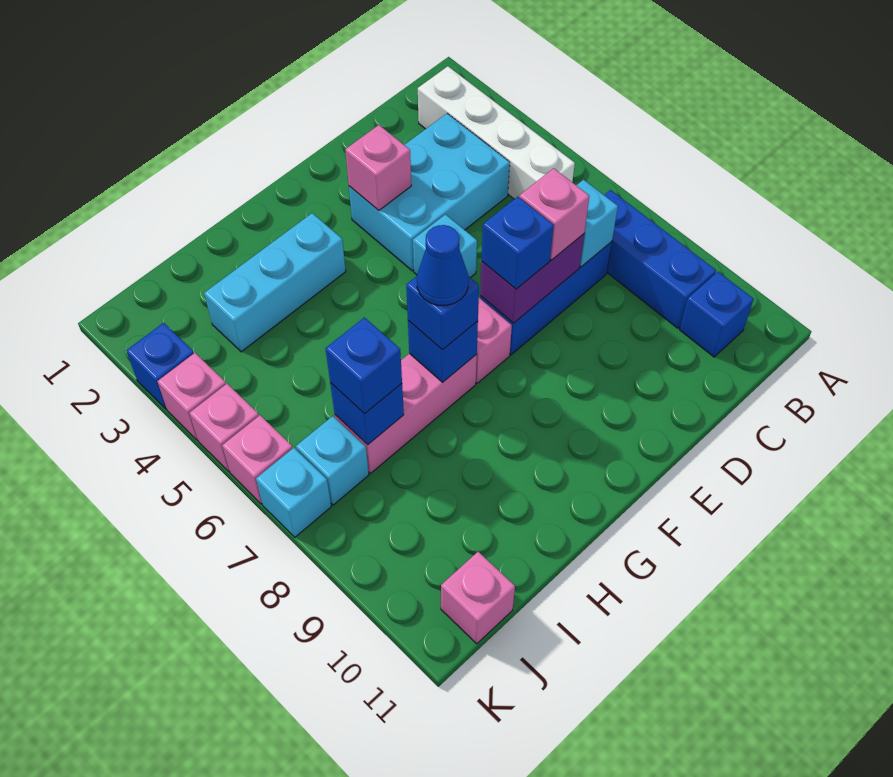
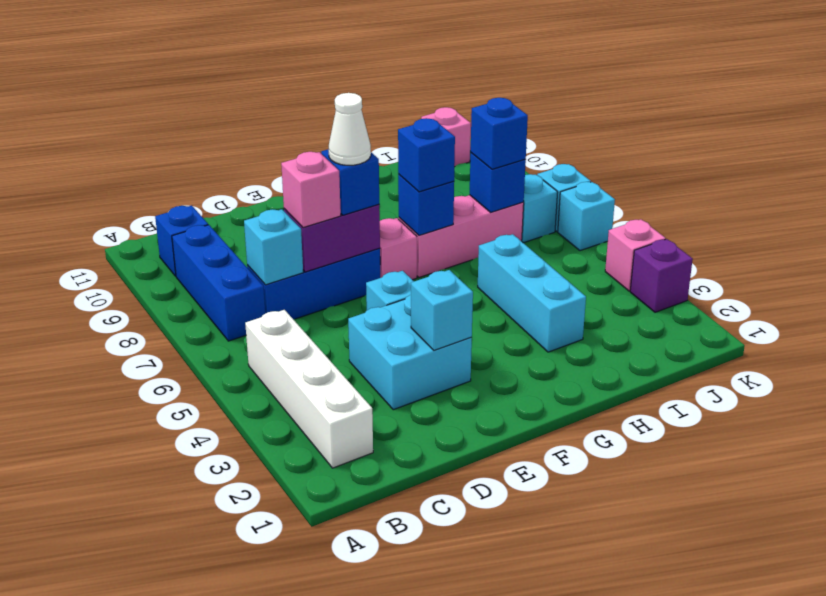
cyan 2x3 brick [349,113,510,271] -> cyan 2x2 brick [348,295,472,410]
pink 1x1 brick [345,125,411,210] -> cyan 1x1 brick [411,270,473,350]
none -> white 1x1 cone [329,93,371,165]
cyan 1x3 brick [204,213,346,352] -> cyan 1x3 brick turned to [478,234,586,352]
blue 1x1 cone [417,225,468,305] -> none
blue 1x1 brick [126,323,194,409] -> purple 1x1 brick [630,239,693,312]
pink 1x1 brick [190,384,259,472] -> none
pink 1x1 brick [222,415,293,504] -> cyan 1x1 brick [558,182,615,251]

